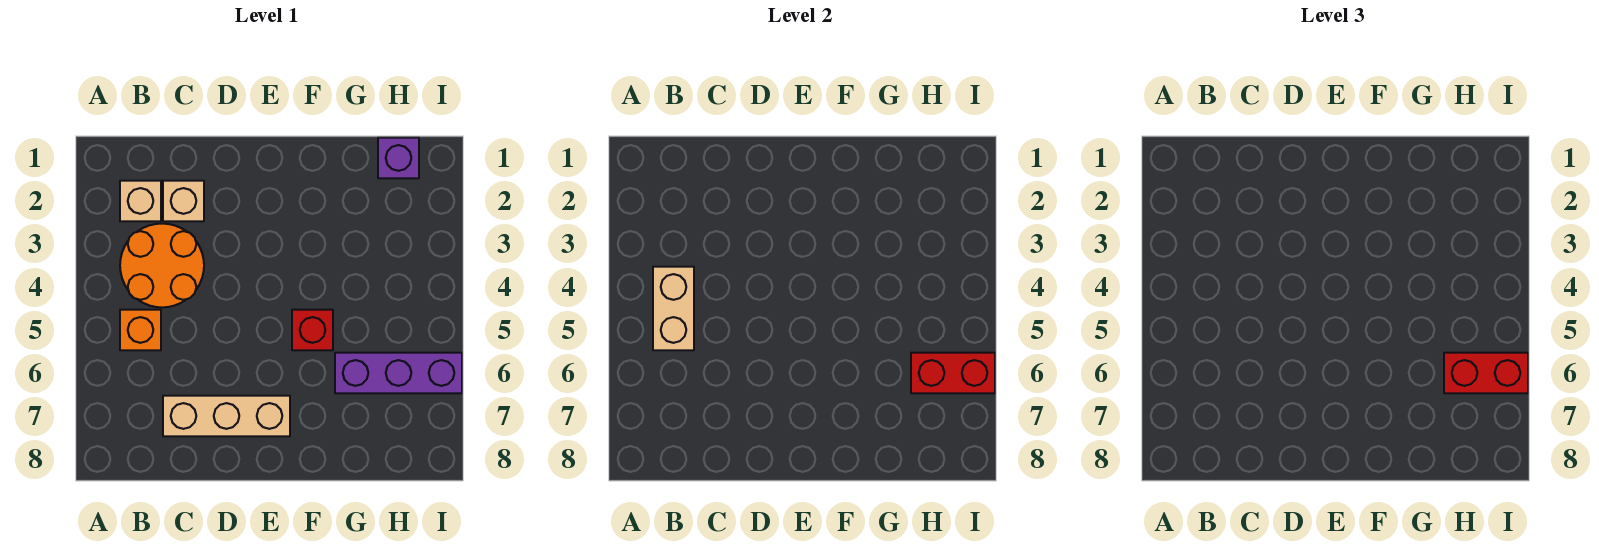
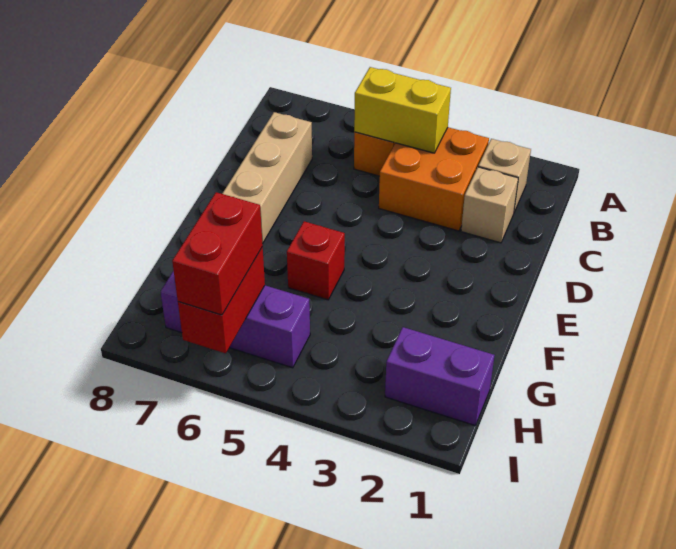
orange 2x2 round brick [120,224,204,307] -> orange 2x2 brick [379,127,489,231]
tan 1x2 brick [653,267,694,350] -> yellow 1x2 brick [354,67,451,153]
purple 1x3 brick [335,353,462,393] -> purple 1x3 brick turned to [161,271,310,368]
purple 1x1 brick [378,138,419,178] -> purple 1x2 brick [385,327,494,425]

